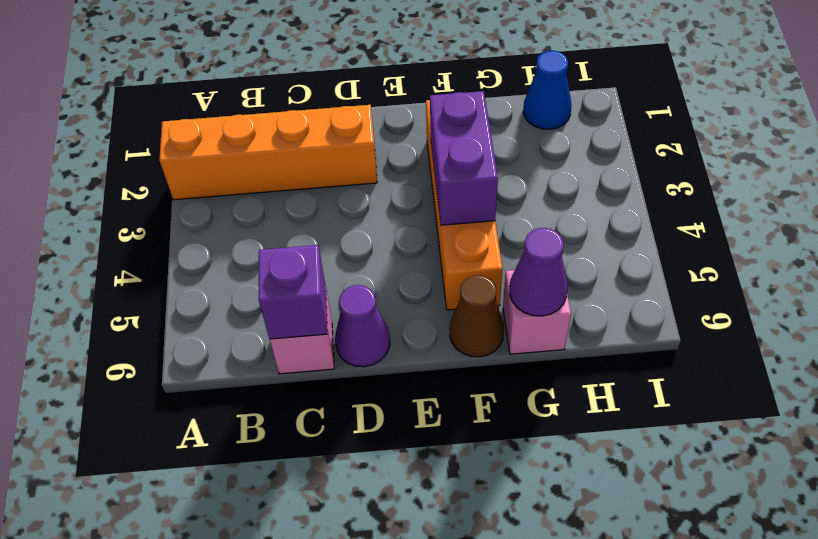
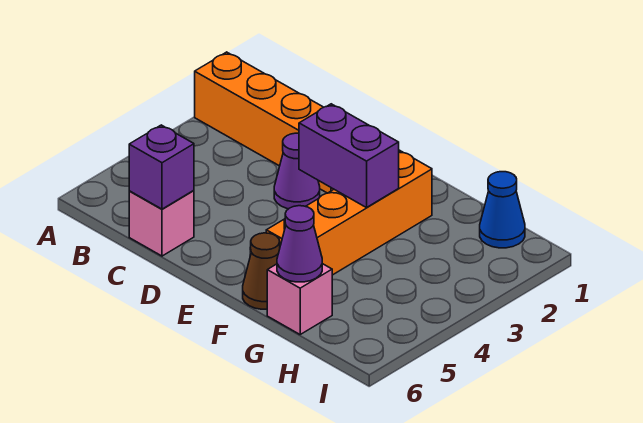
purple 1x1 cone [335,285,390,367] -> purple 1x1 cone moved to [274,133,320,209]
purple 1x2 brick [430,91,498,225] -> purple 1x2 brick turned to [299,104,399,208]

